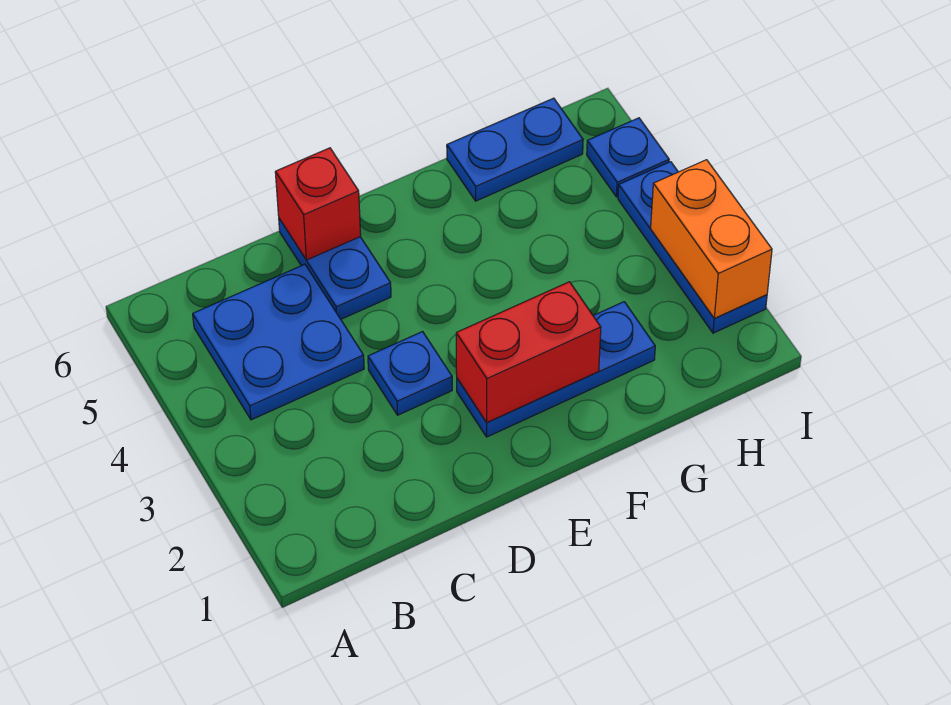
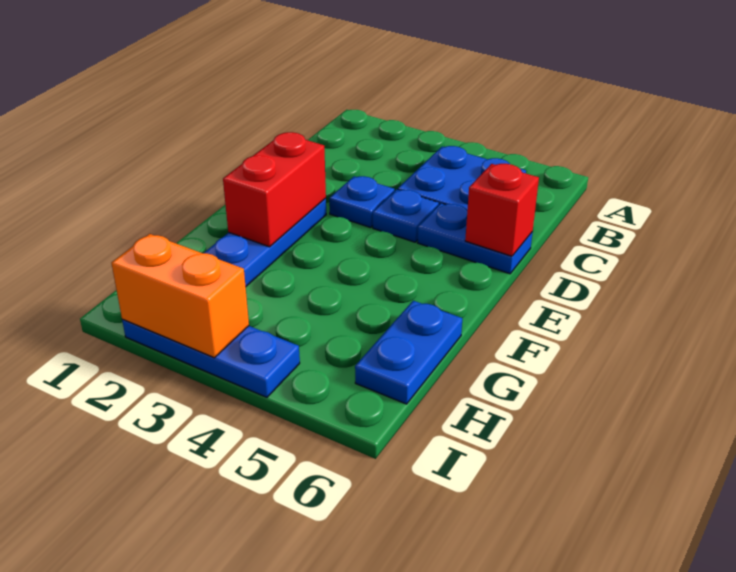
blue 1x1 plate [587,118,669,197] -> blue 1x1 plate moved to [373,189,439,242]

